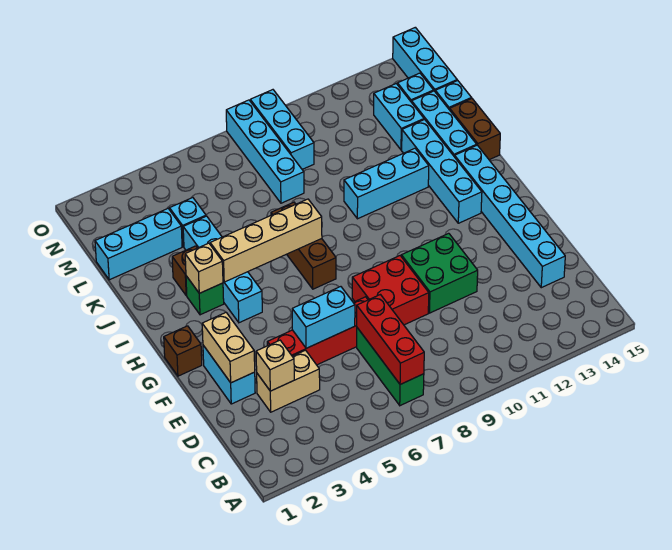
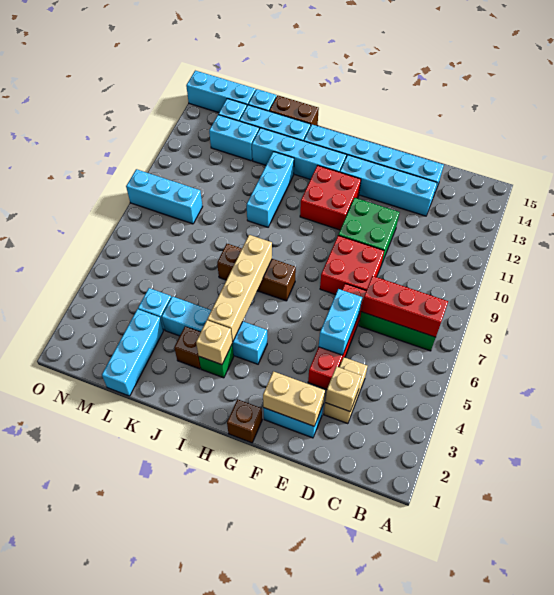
none -> red 2x2 brick [300,165,361,230]
cyan 1x4 brick [226,100,304,203] -> cyan 1x4 brick moved to [340,155,437,216]

